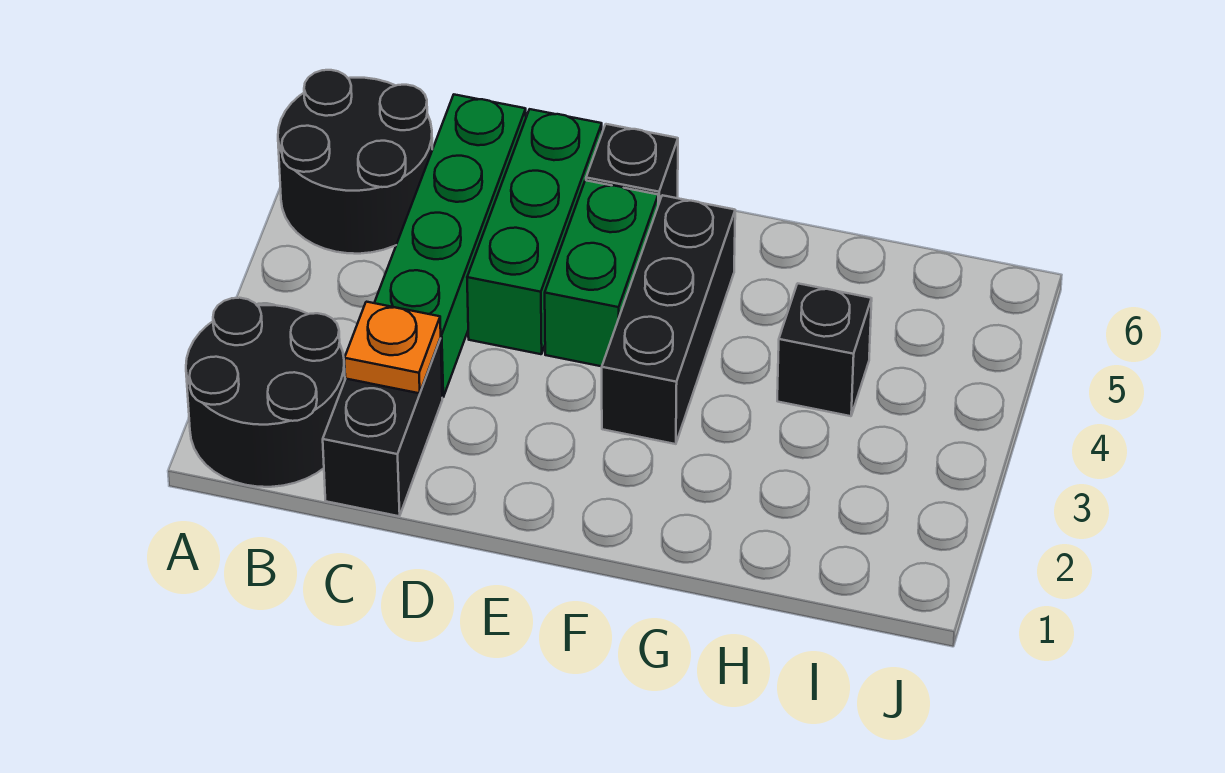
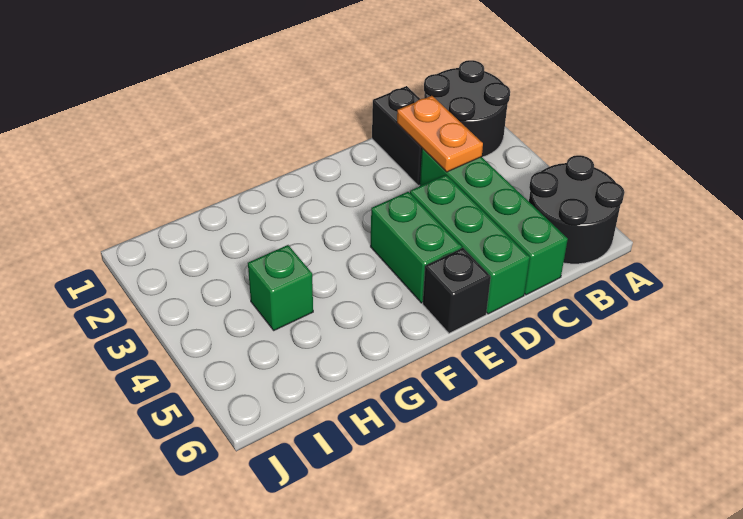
orange 1x1 plate [344,302,441,393] -> orange 1x2 plate [397,96,483,172]
black 1x3 brick [602,195,735,444] -> none
black 1x1 brick [777,283,872,416] -> green 1x1 brick [248,245,313,330]

